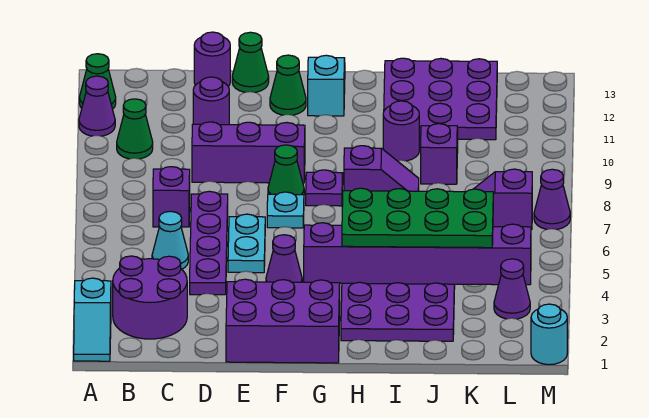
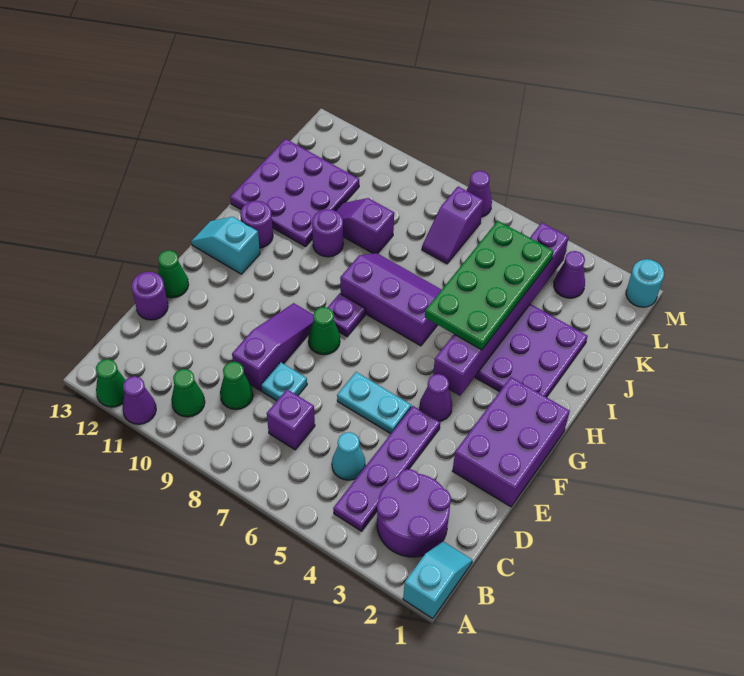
cyan 1x2 slope [74,278,111,361] -> cyan 1x2 slope turned to [403,542,472,619]
purple 1x4 plate [190,191,228,295] -> purple 1x4 plate turned to [333,406,440,531]
purple 1x3 brick [192,122,305,183] -> purple 1x3 slope [232,303,314,391]
purple 1x1 round brick [193,77,229,125] -> purple 1x1 round brick moved to [240,201,273,248]
cyan 1x1 plate [267,192,304,228] -> cyan 1x1 plate moved to [261,362,307,401]
green 1x1 cone [270,55,306,115] -> green 1x1 cone moved to [220,362,253,410]
purple 1x2 slope [344,146,419,191] -> purple 2x3 slope [340,253,441,346]

